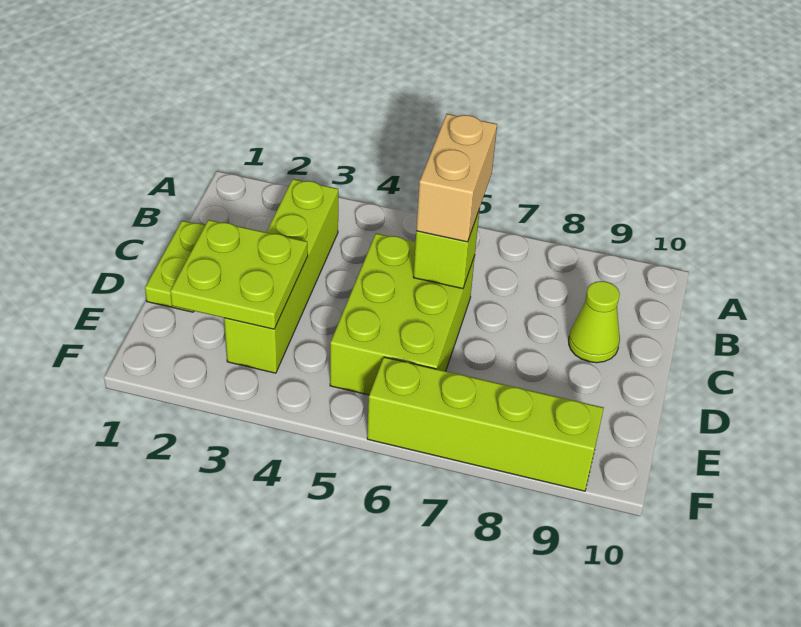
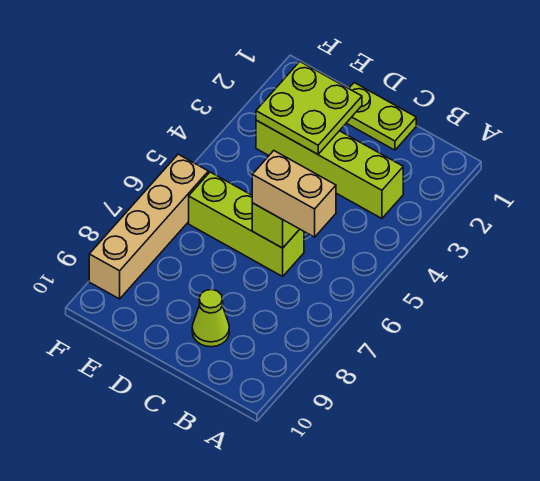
lime 2x3 brick [330,233,475,395] -> lime 1x3 brick [189,172,304,276]
lime 1x4 brick [367,357,604,491] -> tan 1x4 brick [89,154,208,299]

